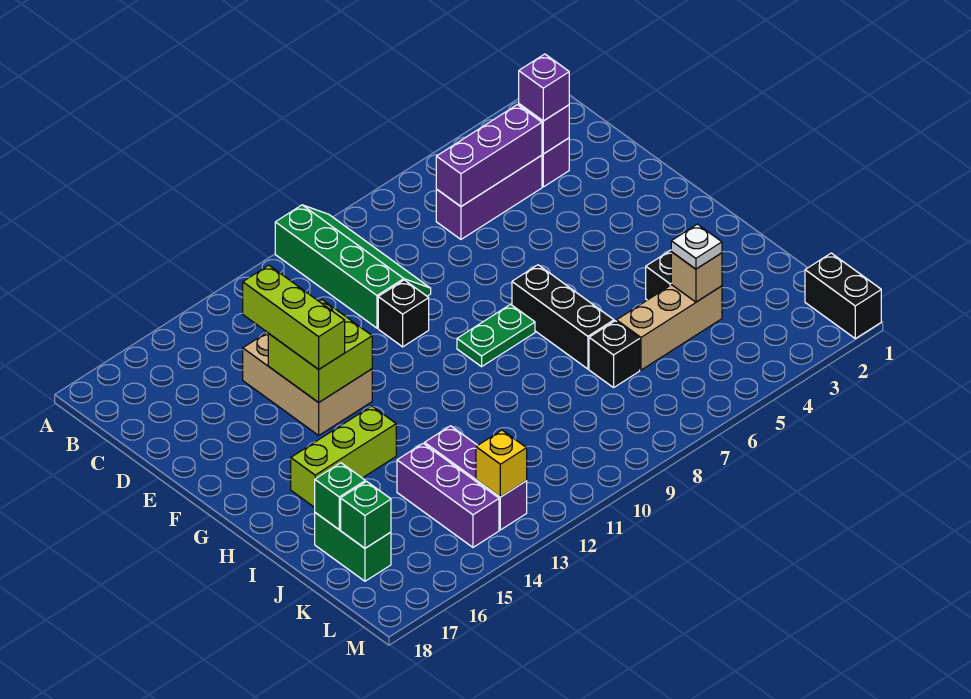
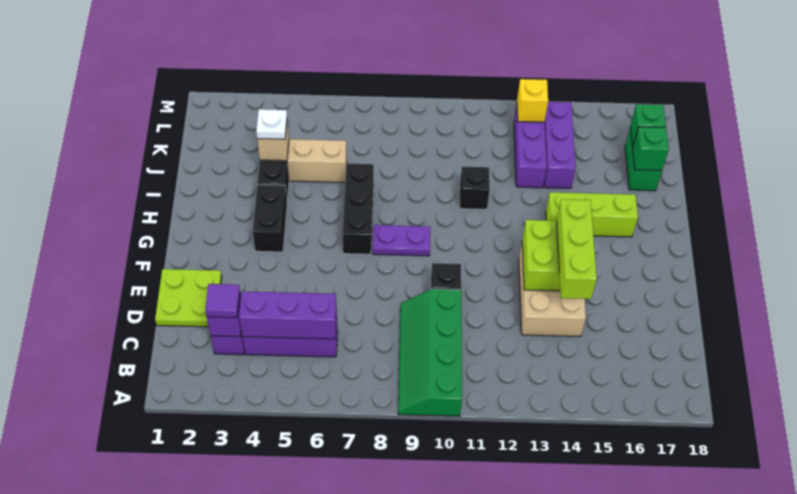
purple 1x1 brick [519,54,569,121] -> purple 1x1 tile [205,284,240,318]
none -> lime 2x2 plate [155,269,222,327]
green 1x2 plate [457,304,535,367] -> purple 1x2 plate [372,225,430,256]
black 1x1 brick [589,321,640,388] -> black 1x1 brick moved to [460,167,490,209]
black 1x2 brick [805,253,881,339] -> black 1x2 brick moved to [253,185,287,252]

